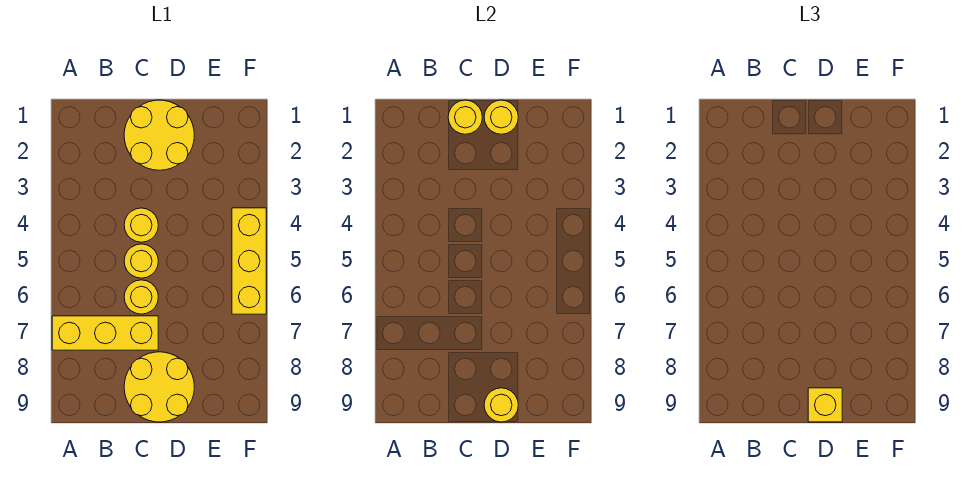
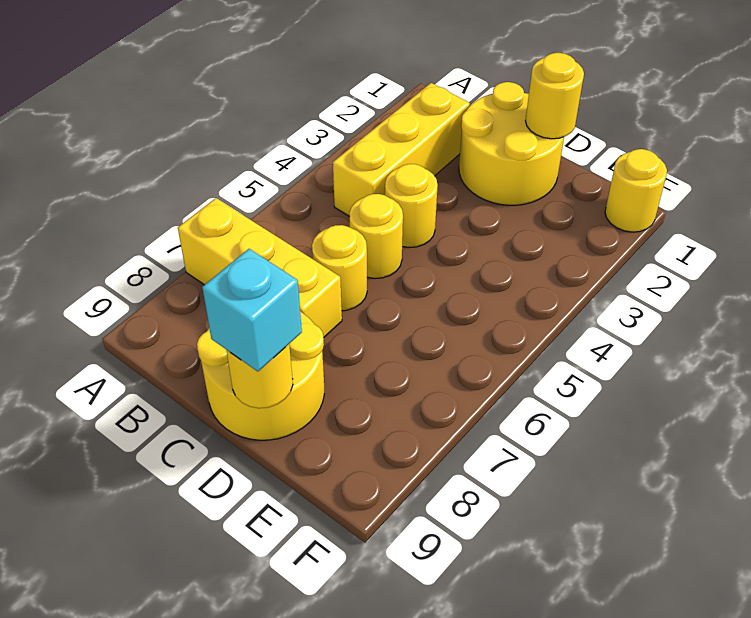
yellow 1x1 round brick [448,100,482,134] -> yellow 1x1 round brick moved to [605,149,667,232]
yellow 1x1 brick [808,388,842,422] -> cyan 1x1 brick [202,249,302,372]
yellow 1x3 brick [232,208,266,314] -> yellow 1x3 brick moved to [333,83,470,216]

